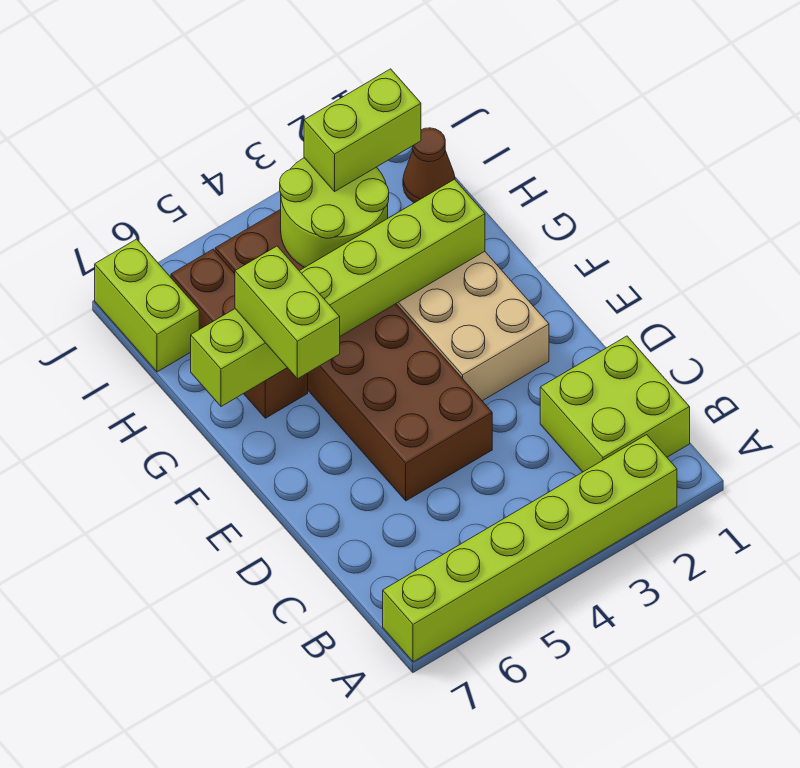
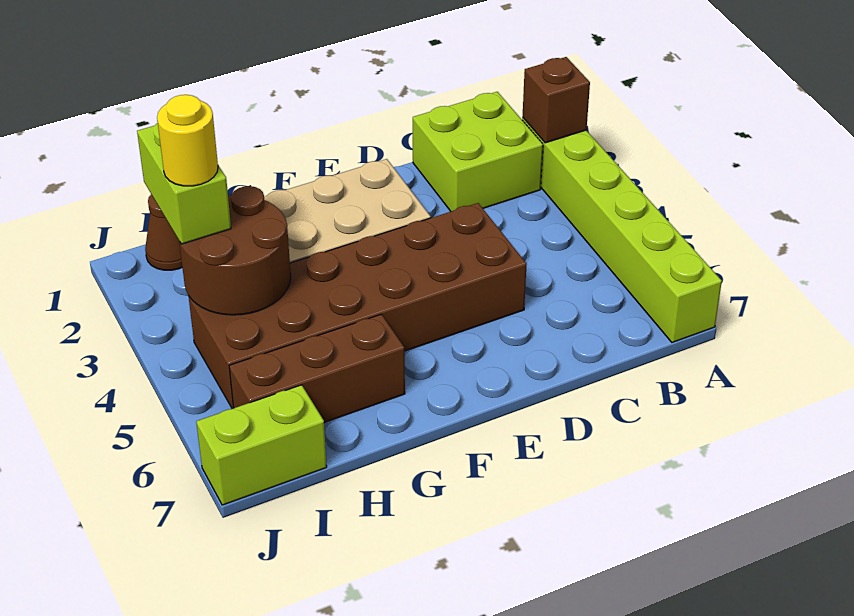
none -> brown 1x1 brick [523,57,590,143]
lime 1x2 brick [235,246,340,379] -> none
lime 1x6 brick [191,179,485,406] -> none
lime 2x2 round brick [280,158,389,267] -> brown 2x2 round brick [179,186,291,315]
none -> yellow 1x1 round brick [157,95,218,186]

